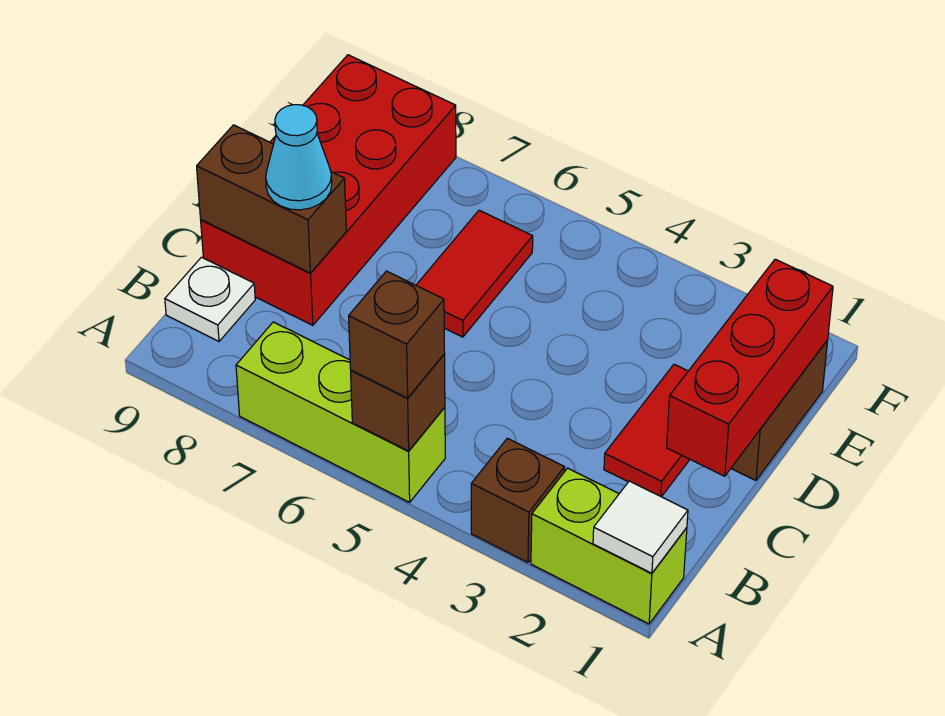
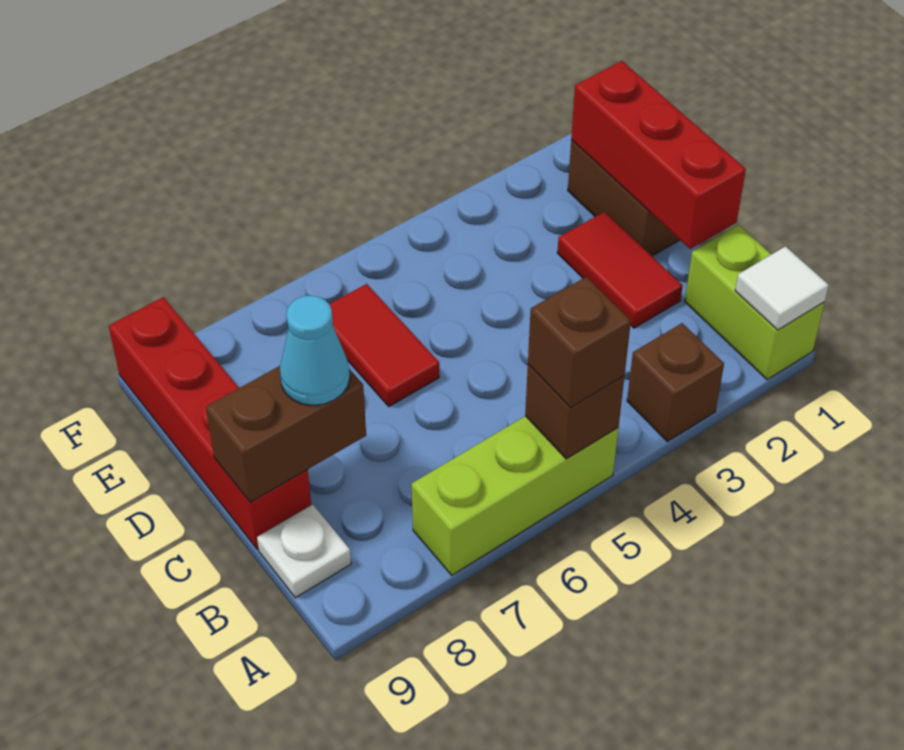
lime 1x2 brick [531,468,687,624] -> lime 1x2 brick turned to [685,225,825,380]
red 2x4 brick [201,55,456,325] -> red 1x4 brick [109,297,311,549]

